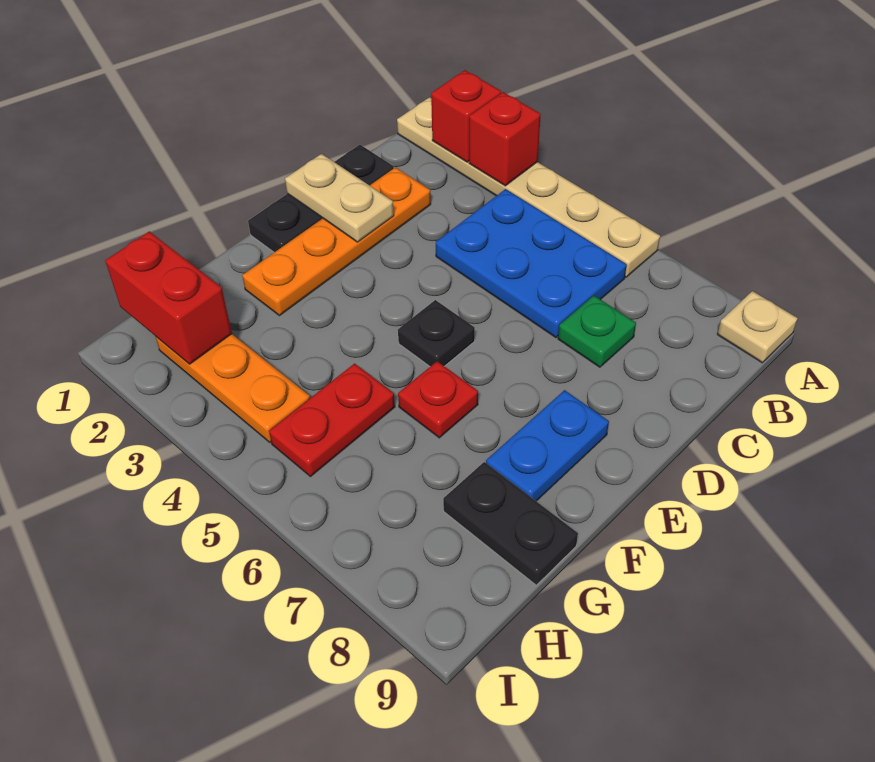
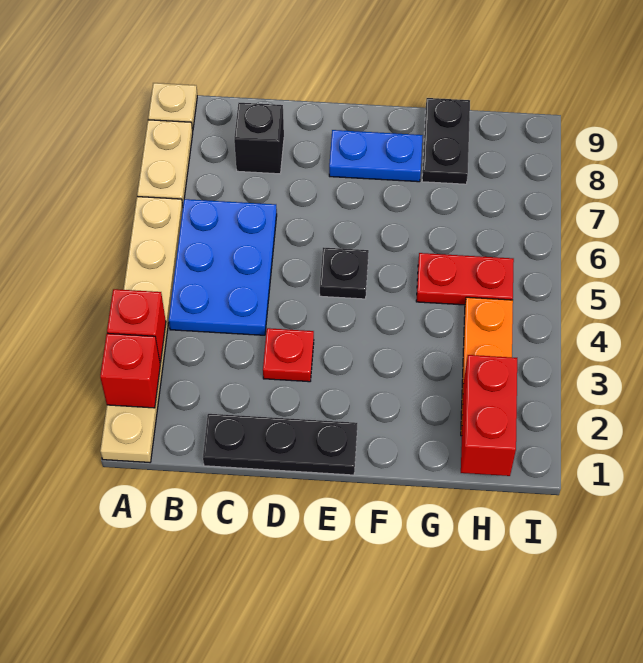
orange 1x4 plate [242,167,431,316] -> none
green 1x1 plate [558,296,636,367] -> none
none -> black 1x1 brick [234,103,284,174]
tan 1x2 plate [285,154,394,242] -> tan 1x2 plate moved to [137,120,193,205]
red 1x1 plate [398,361,478,438] -> red 1x1 plate moved to [263,328,314,382]

